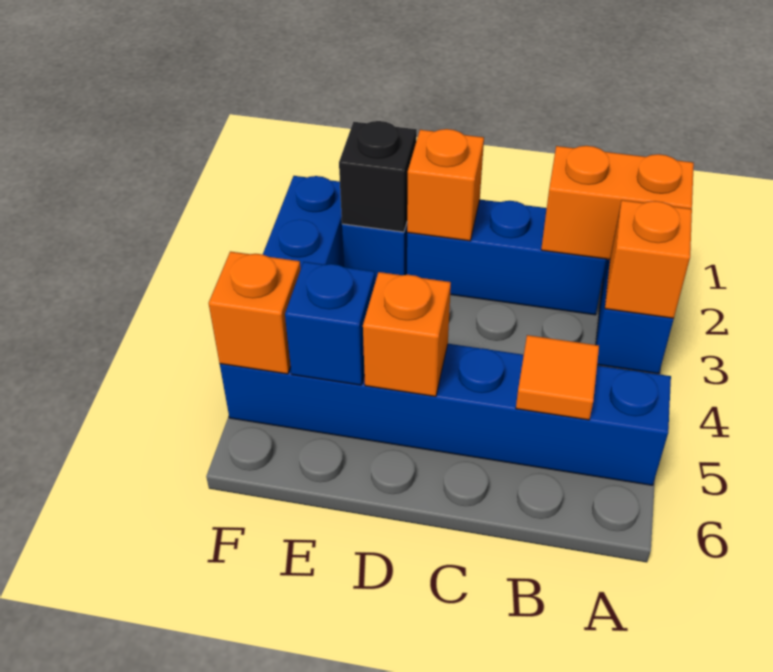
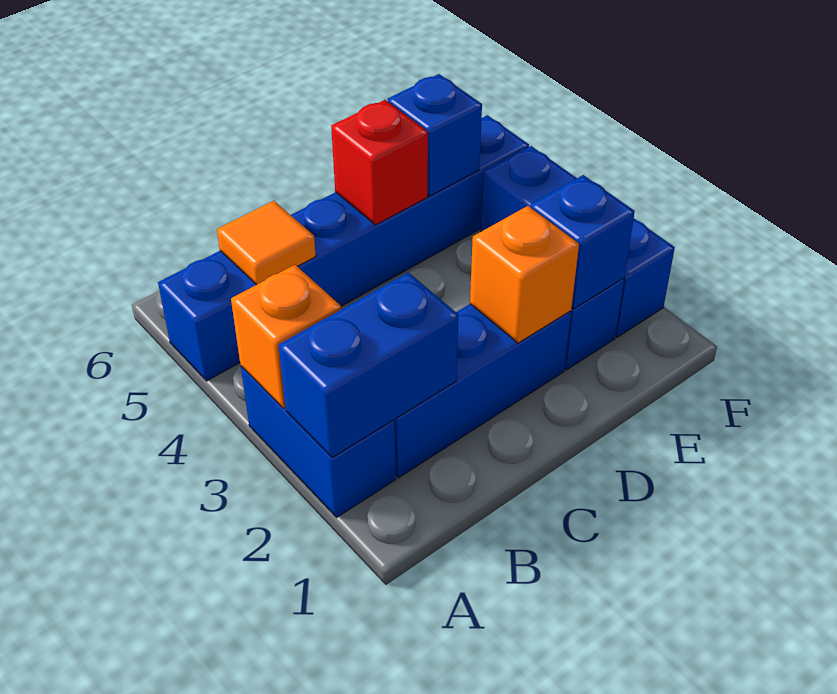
orange 1x2 brick [541,146,694,259] -> blue 1x2 brick [279,272,458,458]
orange 1x1 brick [363,272,451,397] -> red 1x1 brick [331,100,428,225]
black 1x1 brick [339,121,417,232] -> blue 1x1 brick [530,175,635,309]
orange 1x1 brick [209,252,301,374] -> none

